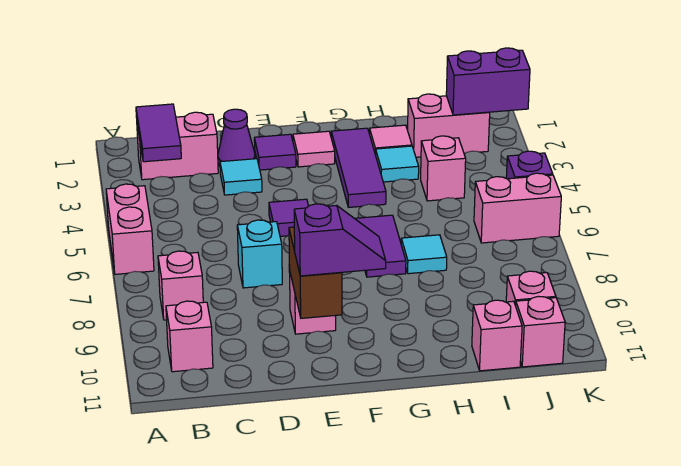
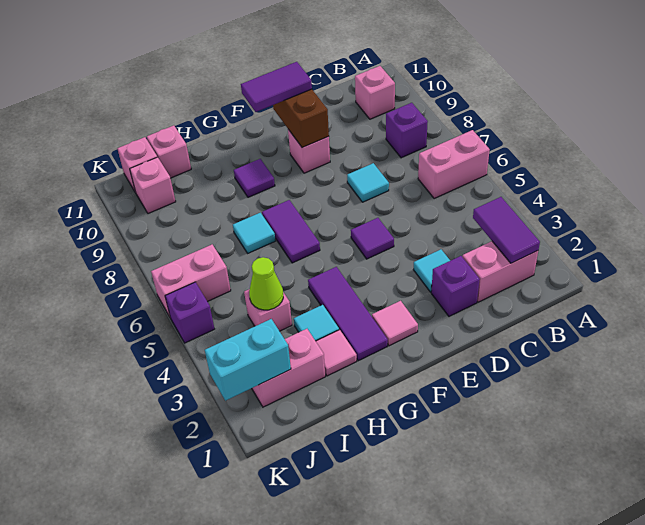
pink 1x2 brick [106,184,154,274] -> pink 1x2 brick turned to [418,130,490,198]
pink 1x1 brick [158,251,203,320] -> purple 1x1 brick [386,103,428,158]
purple 1x1 cone [218,109,255,166] -> purple 1x1 brick [431,256,480,316]
cyan 1x1 brick [237,220,282,288] -> cyan 1x1 tile [347,163,389,202]
purple 1x1 tile [254,134,296,170] -> purple 1x1 tile moved to [234,159,275,197]
purple 1x2 slope [294,204,386,276] -> purple 1x2 tile [241,62,312,112]
none -> lime 1x1 cone [249,257,283,310]
purple 1x2 brick [446,48,530,115] -> cyan 1x2 brick [205,319,291,401]

